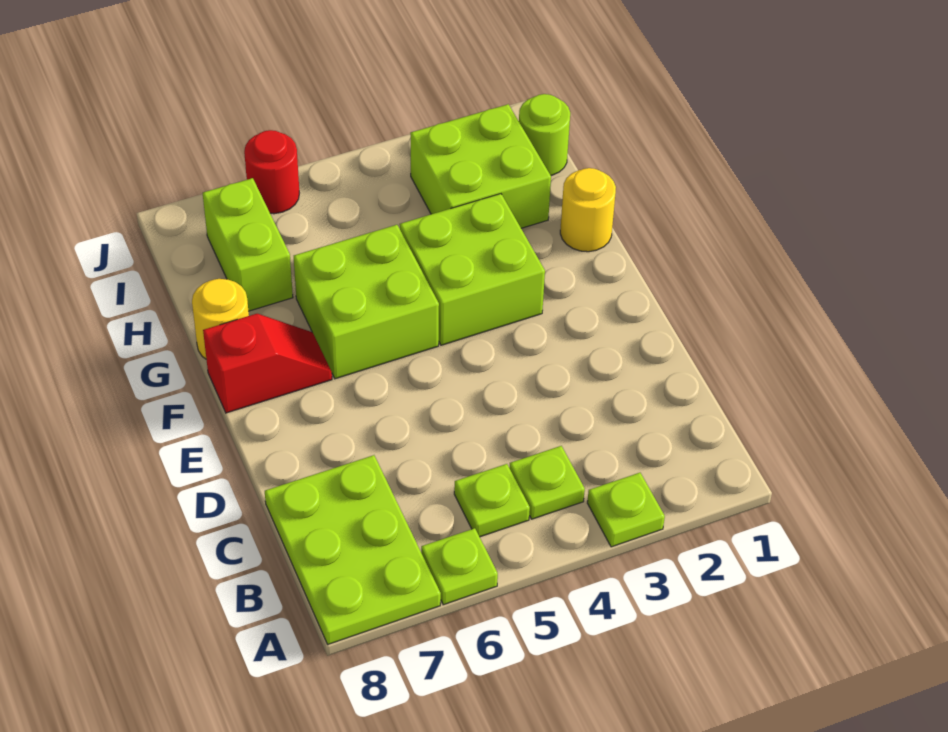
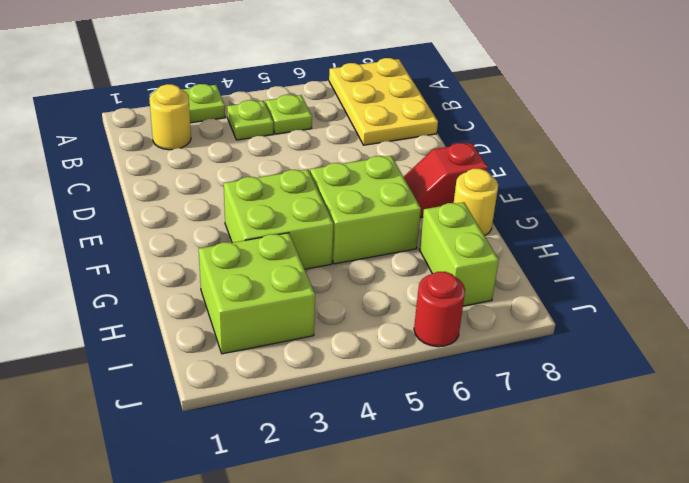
lime 1x1 plate [421,528,498,605] -> none
lime 2x3 plate [265,455,441,644] -> yellow 2x3 plate [329,58,438,145]
yellow 1x1 round brick [560,168,616,252] -> yellow 1x1 round brick moved to [149,84,191,150]
lime 1x1 round brick [519,94,570,175] -> none

